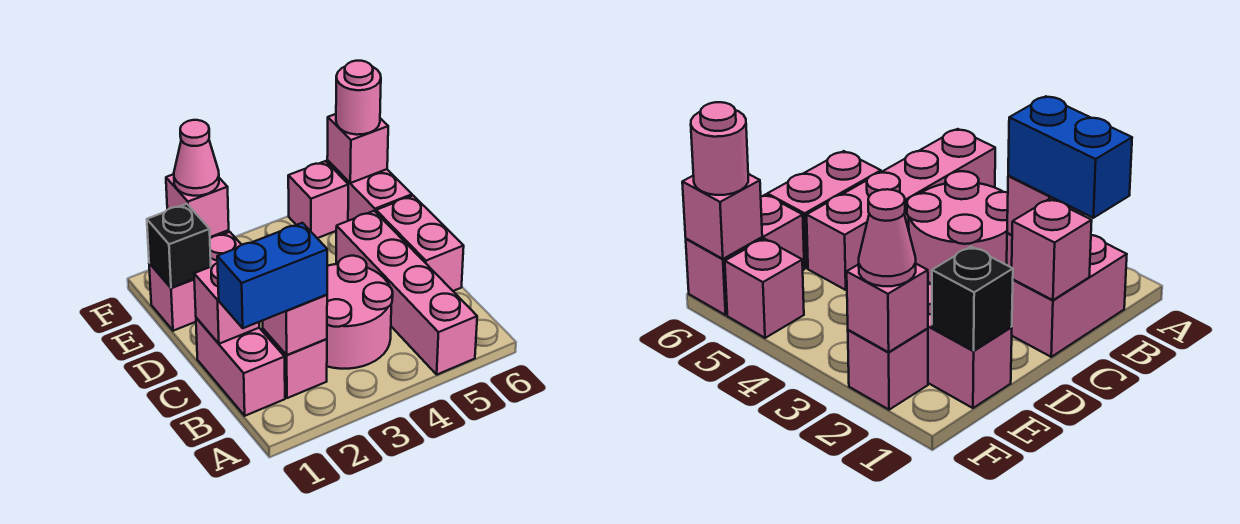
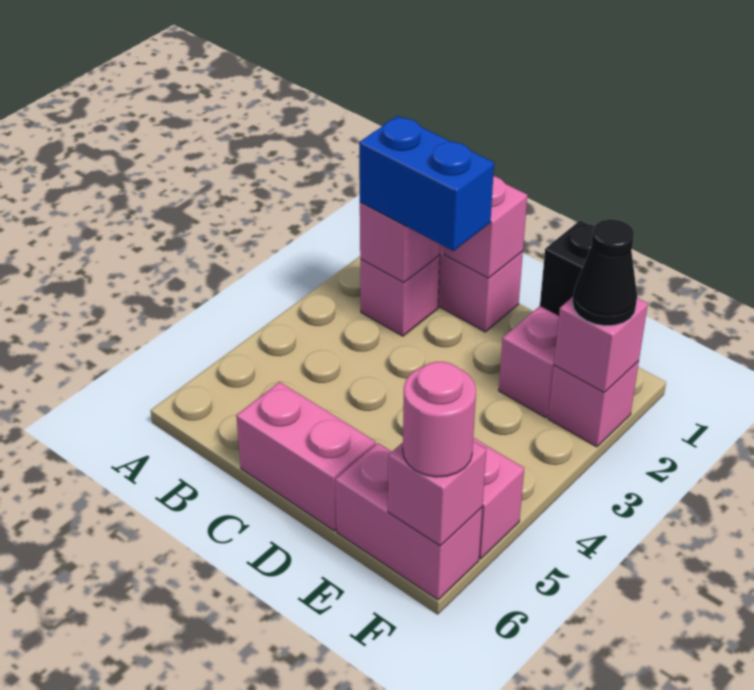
pink 1x4 brick [336,211,477,375] -> none
blue 1x2 brick [217,223,327,328] -> blue 1x2 brick turned to [359,116,494,251]
pink 2x2 round brick [327,256,393,369] -> none
pink 1x1 cone [174,120,219,196] -> black 1x1 cone [572,219,637,326]

